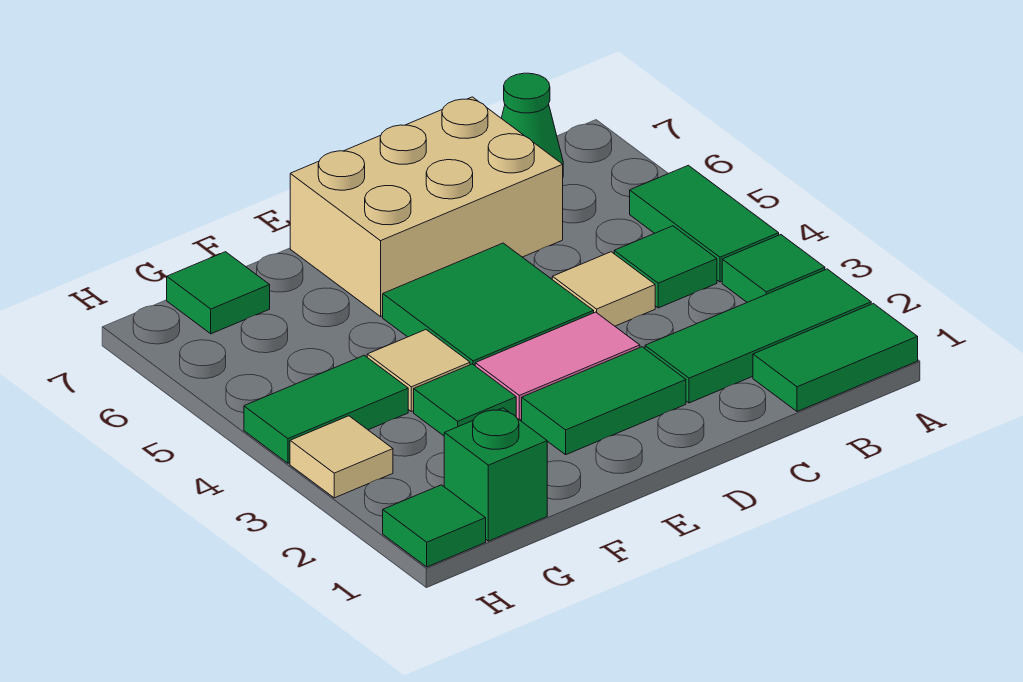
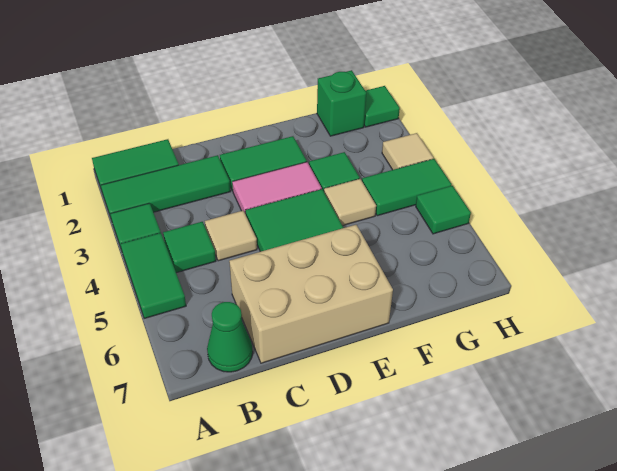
green 1x1 tile [167,252,270,334] -> green 1x1 tile moved to [416,186,471,234]

